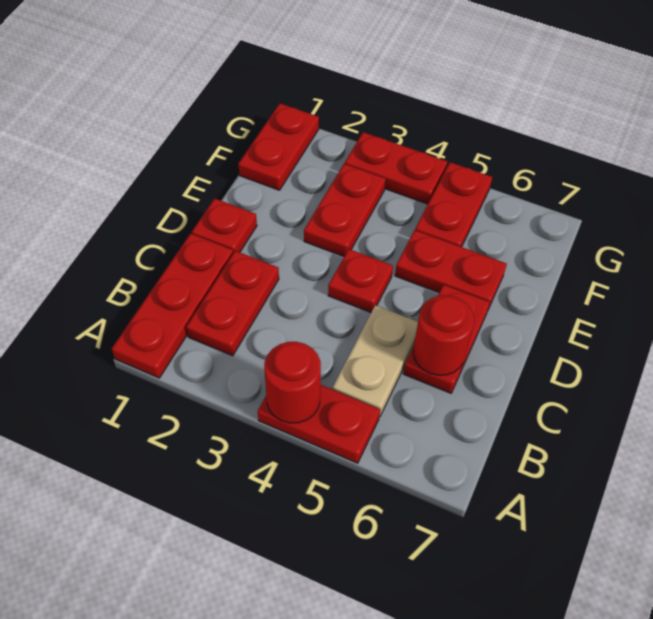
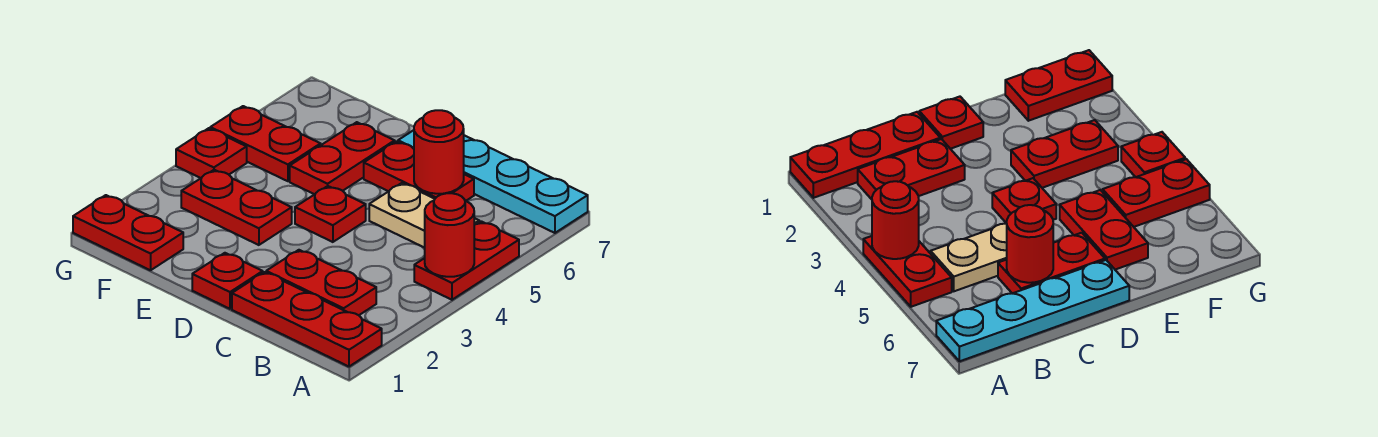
none -> cyan 1x4 plate [398,130,588,233]
red 1x2 plate [345,132,448,204] -> red 1x1 plate [176,128,247,178]

